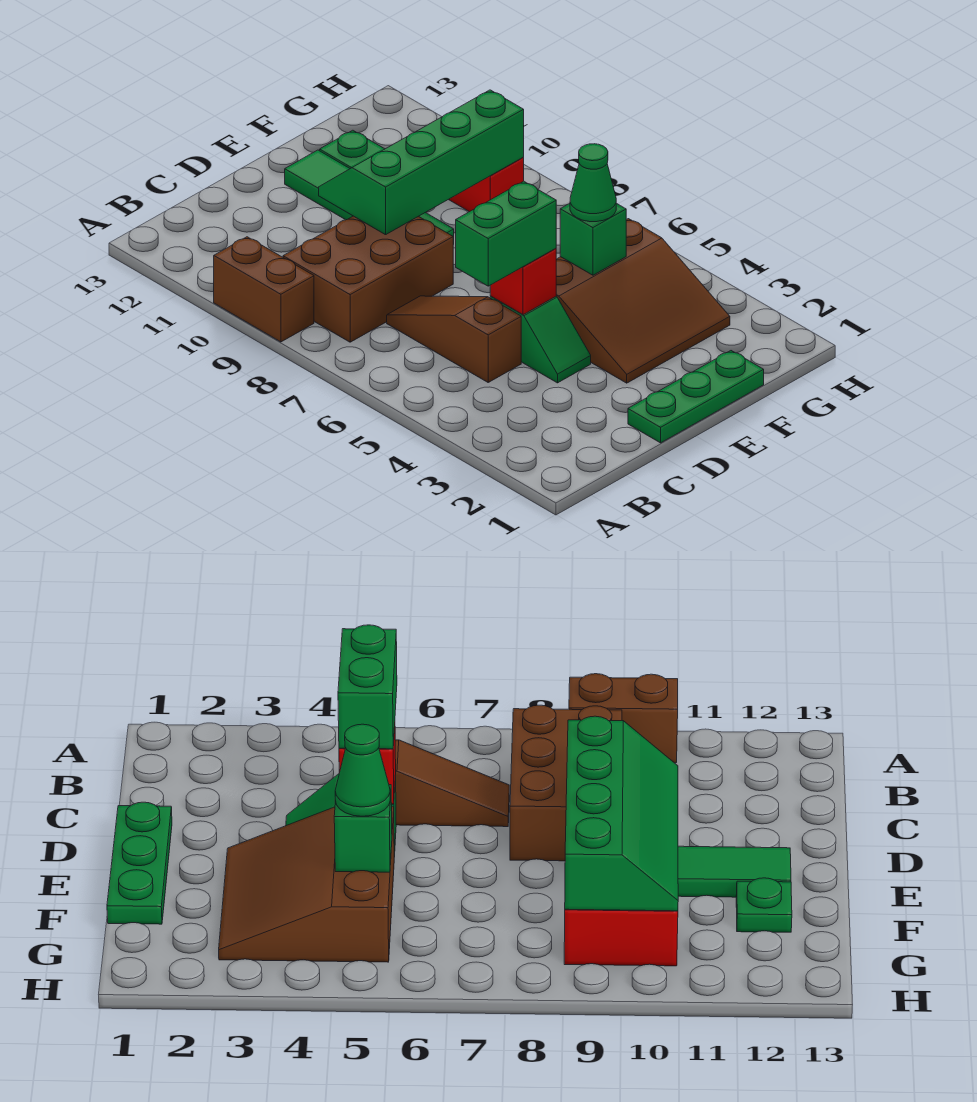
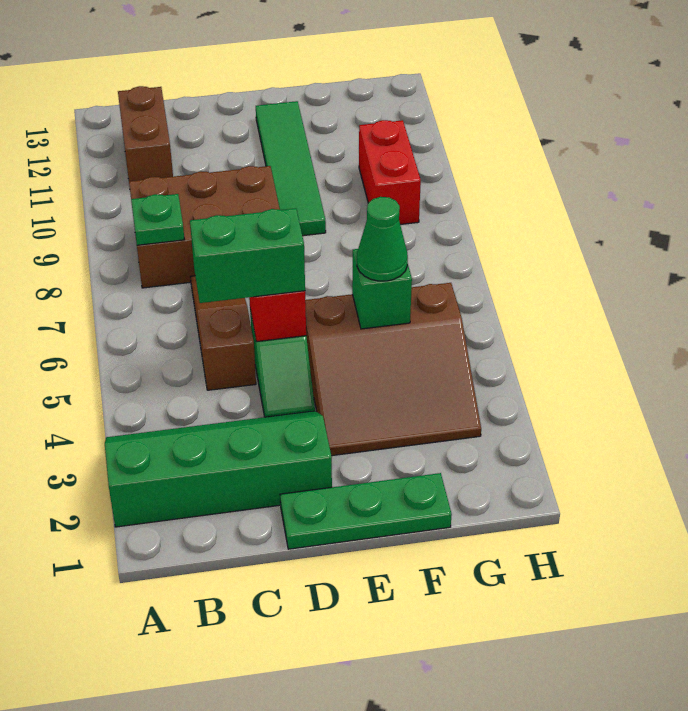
brown 1x2 brick [214,237,314,342] -> brown 1x2 brick moved to [118,86,173,181]
green 2x4 slope [319,90,524,235] -> green 2x4 slope moved to [105,411,332,527]
green 1x1 plate [320,130,384,169] -> green 1x1 plate moved to [131,194,185,245]

